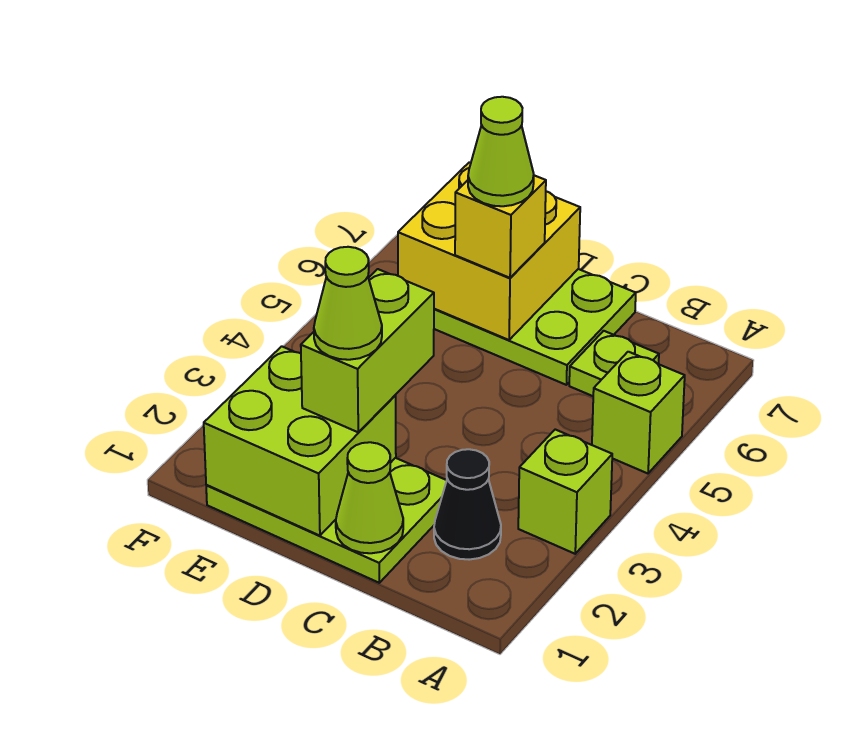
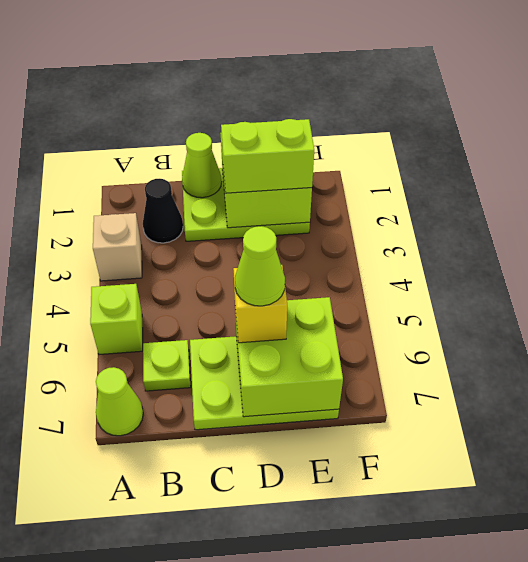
lime 1x1 brick [518,430,612,554] -> tan 1x1 brick [93,213,142,281]
lime 1x2 brick [301,269,434,432] -> lime 1x2 brick turned to [221,119,314,193]
lime 1x1 cone [314,247,382,360] -> lime 1x1 cone moved to [96,367,143,436]
yellow 2x2 brick [398,162,580,340] -> lime 2x2 brick [235,297,343,417]

